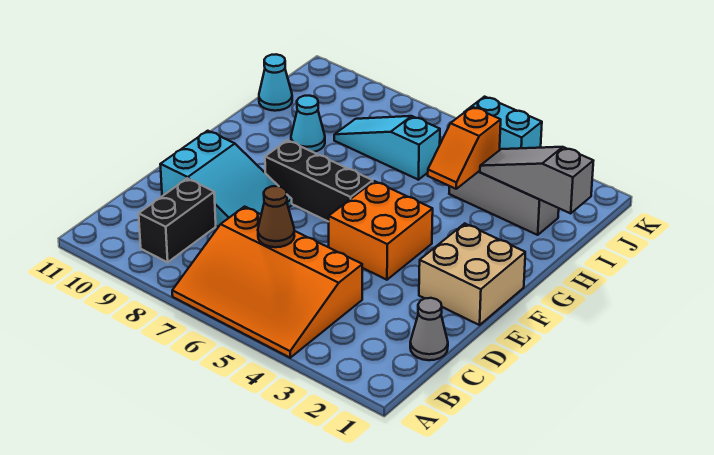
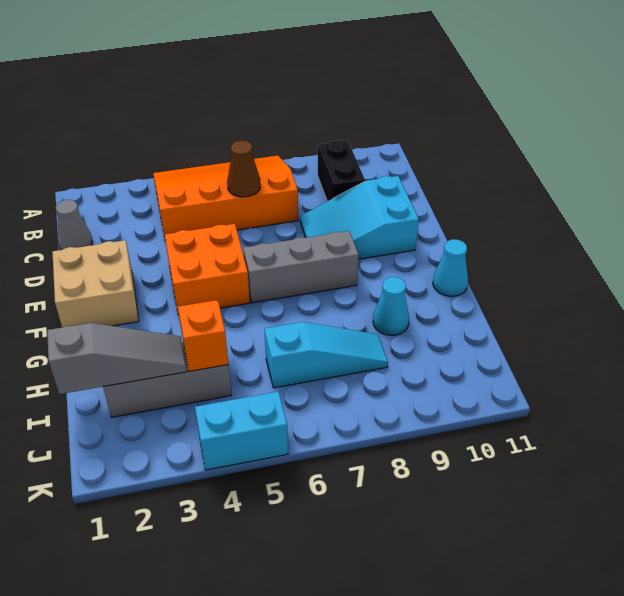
black 1x3 brick [265,140,373,222] -> grey 1x3 brick [243,231,358,303]
cyan 1x1 cone [259,54,292,111] -> cyan 1x1 cone moved to [433,239,468,296]

